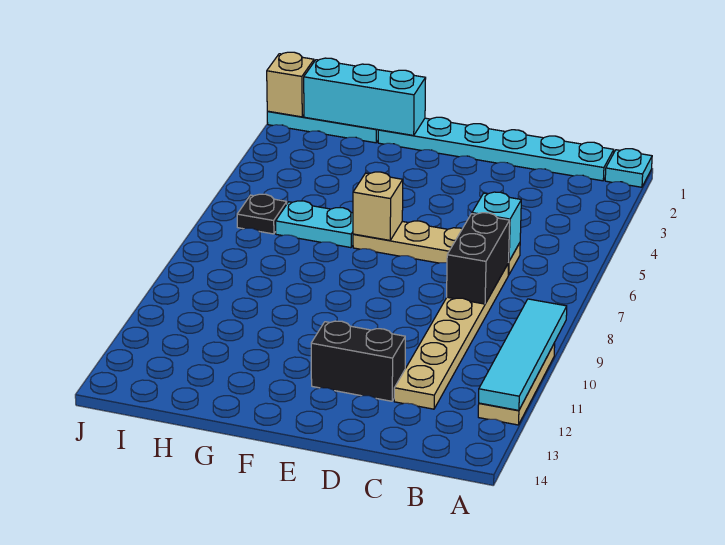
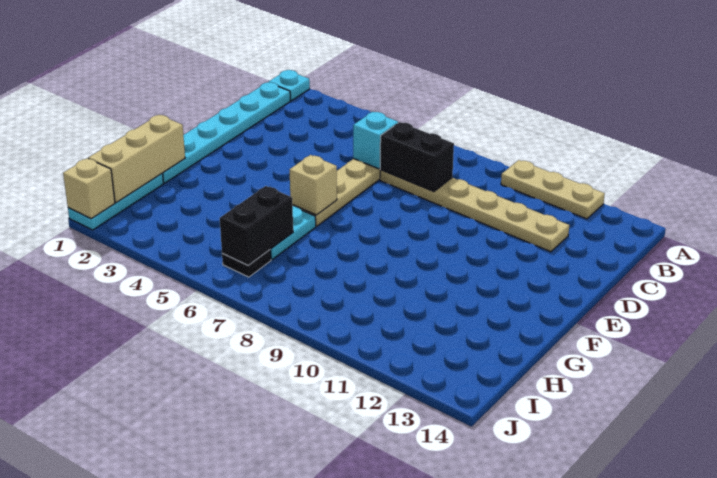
cyan 1x4 tile [479,299,567,410] -> none
black 1x2 brick [311,321,405,401] -> black 1x2 brick moved to [220,186,293,265]
cyan 1x3 brick [304,58,426,135] -> tan 1x3 brick [88,115,185,203]

